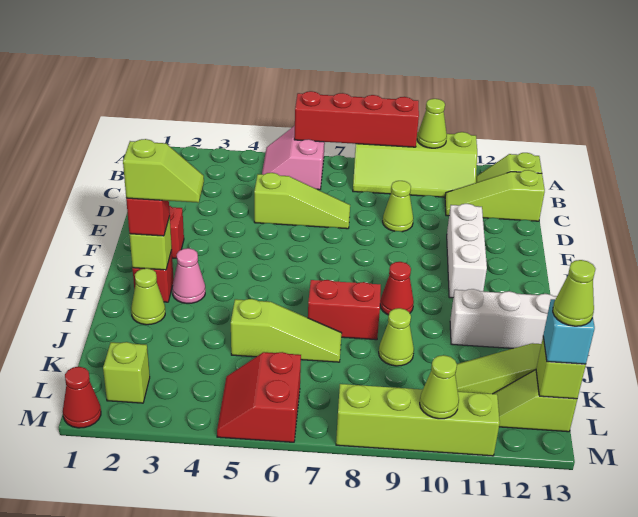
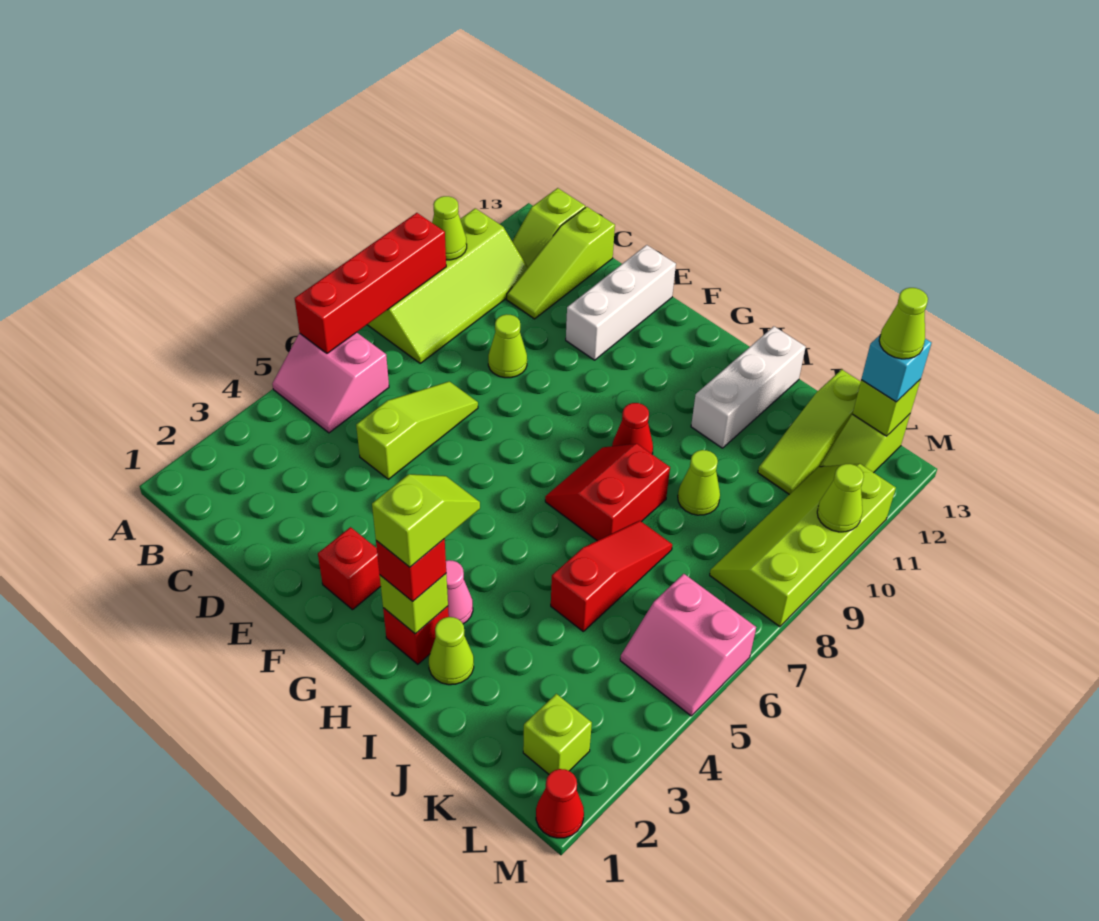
white 1x3 brick [447,204,487,298] -> white 1x3 brick turned to [566,245,676,360]
lime 1x3 slope [231,299,342,362] -> red 1x3 slope [551,521,672,631]
red 2x2 slope [217,352,301,442] -> pink 2x2 slope [620,574,756,716]

